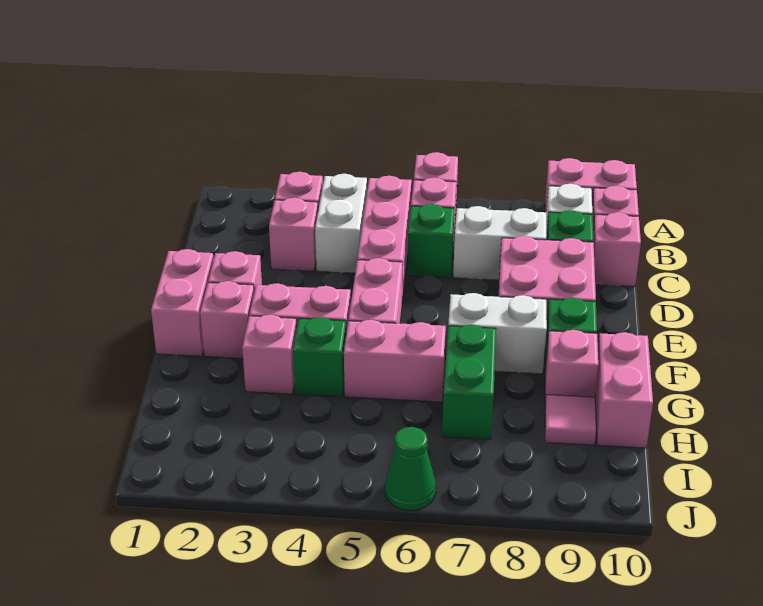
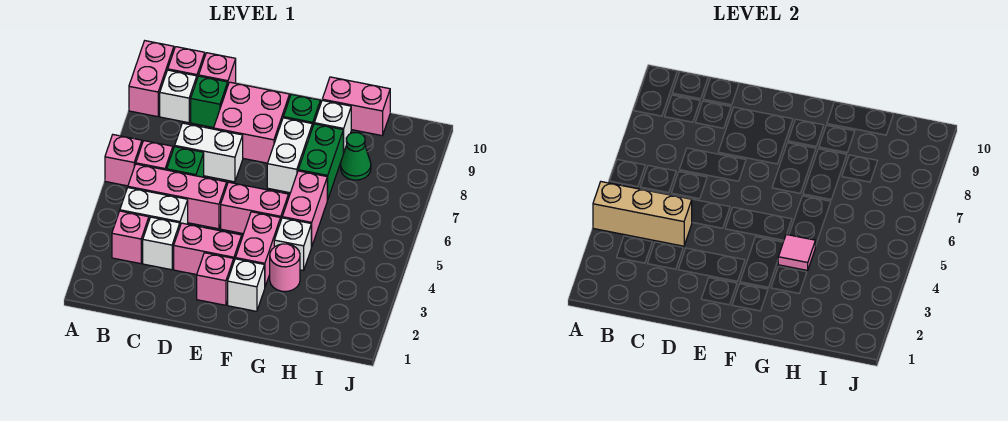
none -> tan 1x3 brick [593,182,692,246]
pink 1x1 brick [269,198,318,271] -> white 1x1 brick [143,217,180,270]
white 1x2 brick [453,206,546,280] -> white 1x2 brick turned to [175,123,243,182]
pink 1x2 brick [151,249,214,356] -> pink 1x2 brick moved to [174,223,242,275]
pink 1x1 brick [200,281,254,358] -> white 1x1 brick [228,259,265,311]
pink 1x1 brick [242,315,297,394] -> pink 1x1 round brick [270,244,300,292]
green 1x1 brick [293,317,346,397] -> white 1x1 brick [274,218,311,270]
green 1x2 brick [442,325,496,440] -> green 1x2 brick turned to [298,124,343,200]
pink 1x1 brick [545,330,598,405] -> white 1x1 brick [314,100,351,153]
pink 1x1 tile [545,395,596,445] -> pink 1x1 tile moved to [778,234,815,270]
green 1x1 cone [385,427,436,510] -> green 1x1 cone moved to [341,133,371,180]

